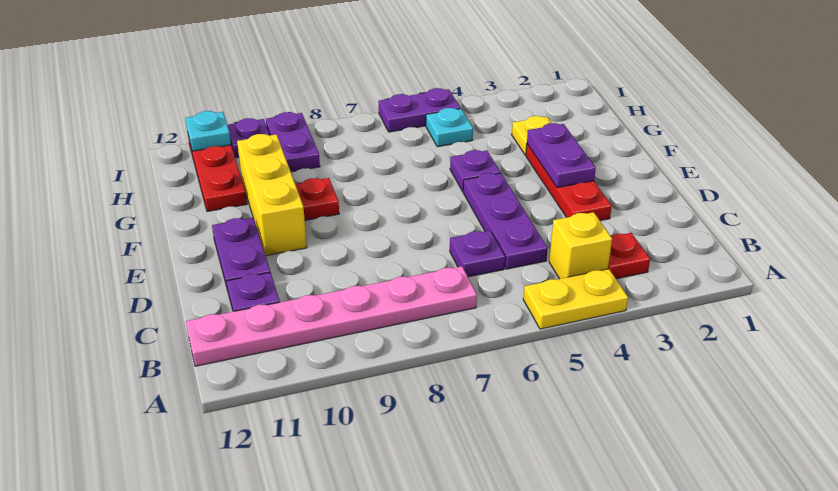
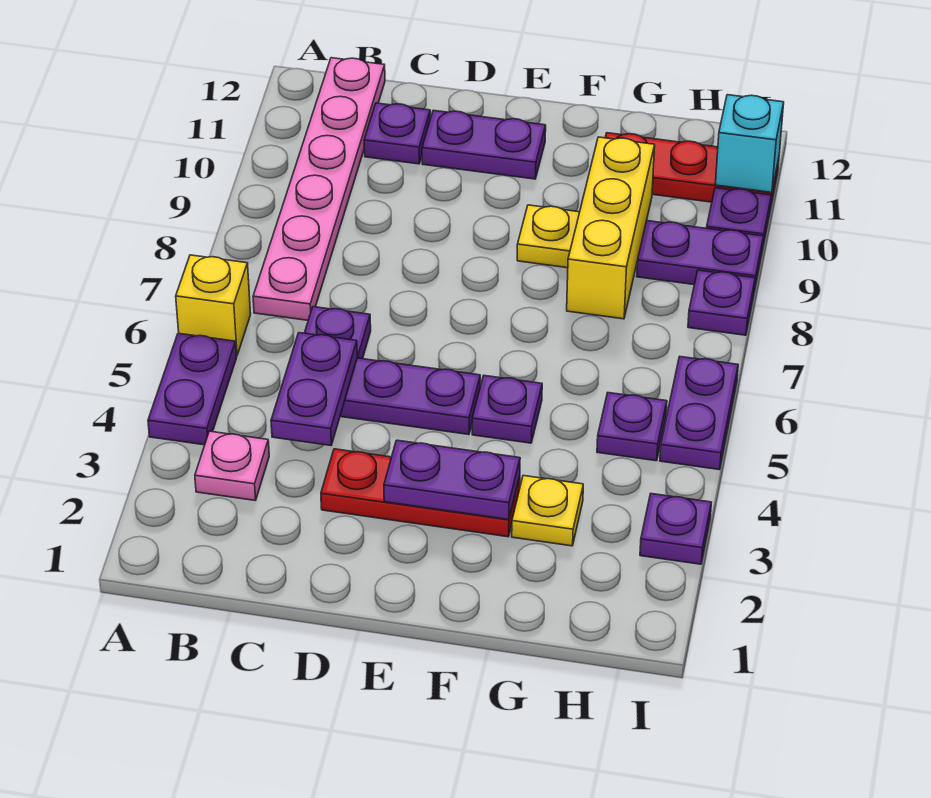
yellow 1x2 plate [523,269,628,329] -> purple 1x2 plate [148,333,237,445]
red 1x1 plate [608,233,650,279] -> pink 1x1 plate [195,431,269,501]
yellow 1x1 brick [549,212,612,279] -> yellow 1x1 brick moved to [176,255,251,356]
none -> purple 1x2 plate [271,333,357,445]
yellow 1x3 brick [237,134,307,256] -> yellow 1x3 brick turned to [567,137,655,319]
red 1x1 plate [295,178,339,220] -> yellow 1x1 plate [517,205,580,268]
cyan 1x1 plate [426,108,473,147] -> purple 1x1 plate [597,393,667,461]
none -> purple 1x1 plate [640,494,711,564]
none -> purple 1x1 plate [688,270,755,335]
cyan 1x1 plate [185,111,231,151] -> cyan 1x1 brick [715,95,784,192]

